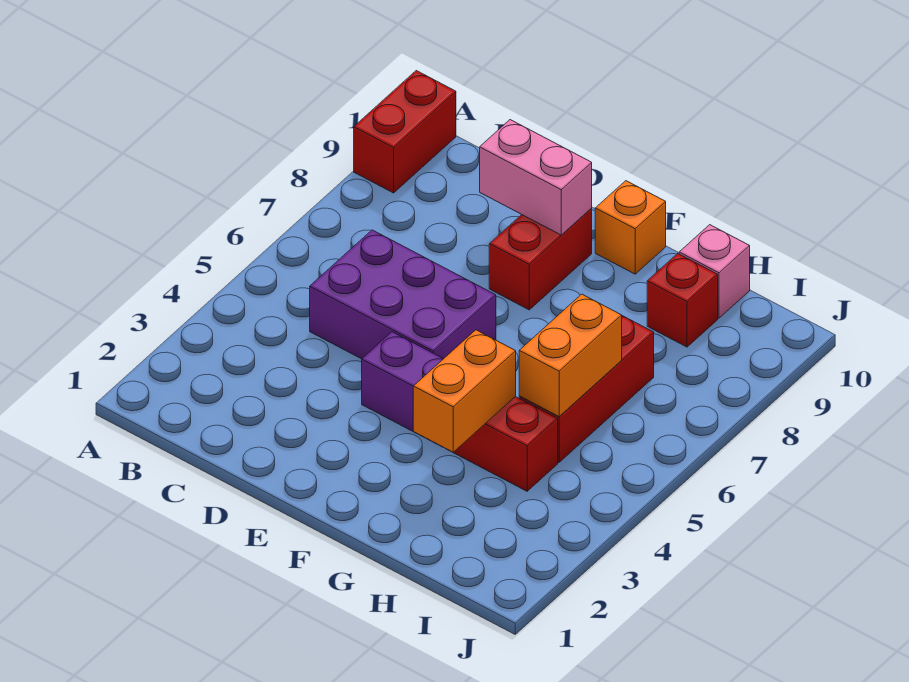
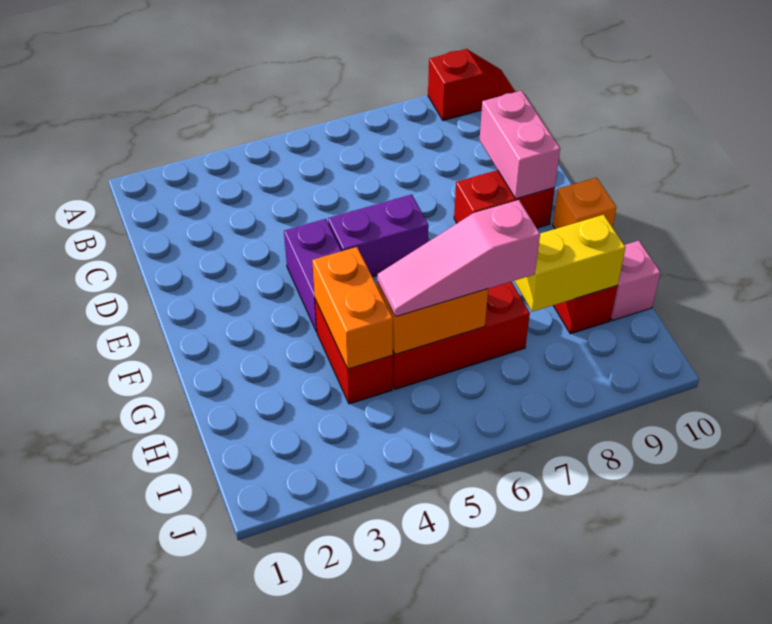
red 1x2 brick [354,71,456,193] -> red 1x2 slope [428,49,515,121]
purple 2x3 brick [310,230,496,359] -> purple 1x2 brick [328,194,428,277]
orange 1x2 brick [413,330,516,452] -> orange 1x2 brick turned to [312,247,393,369]
none -> pink 1x3 slope [377,200,540,317]
none -> yellow 1x2 brick [514,215,626,312]

